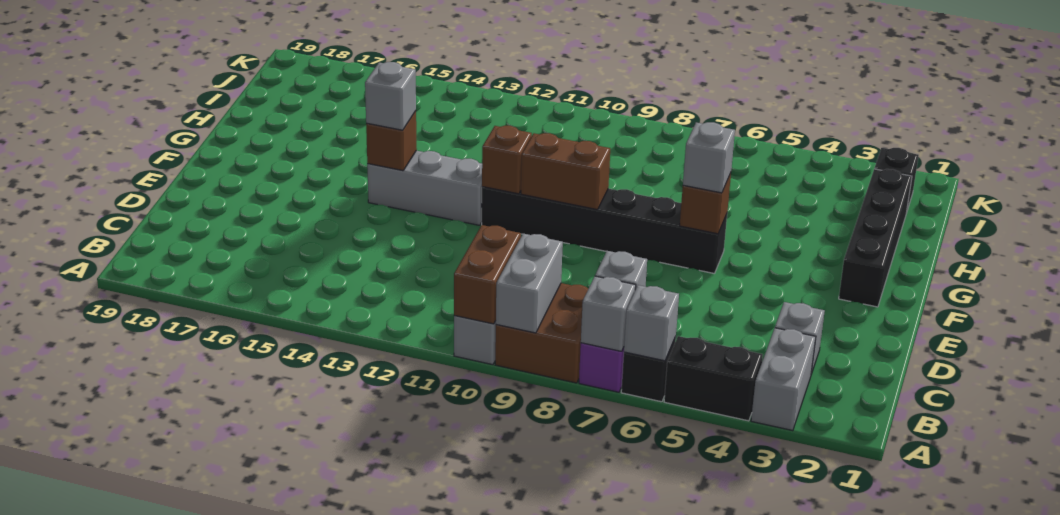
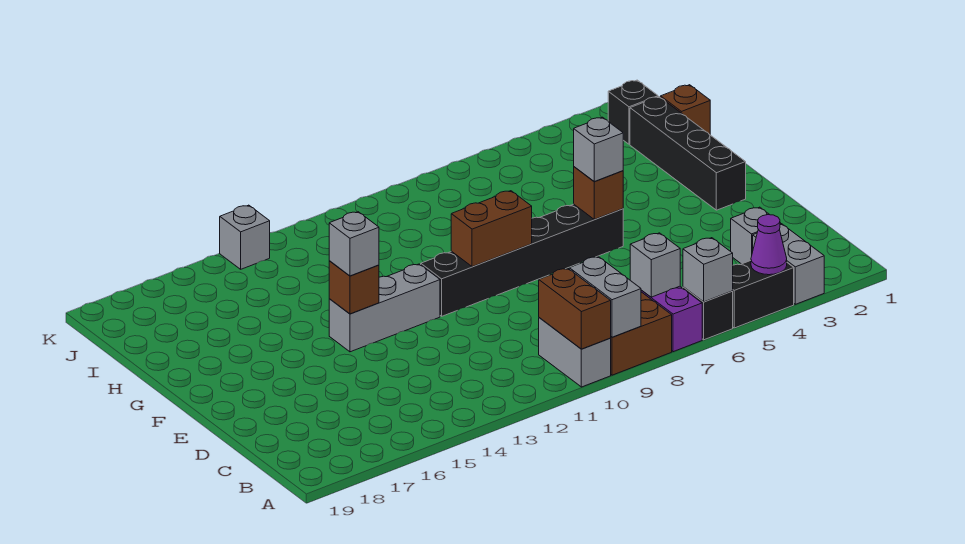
none -> purple 1x1 cone [751,215,787,275]
grey 1x1 brick [581,276,636,351] -> grey 1x1 brick moved to [220,205,270,269]
brown 1x1 brick [482,126,532,194] -> brown 1x1 brick moved to [661,85,710,135]

